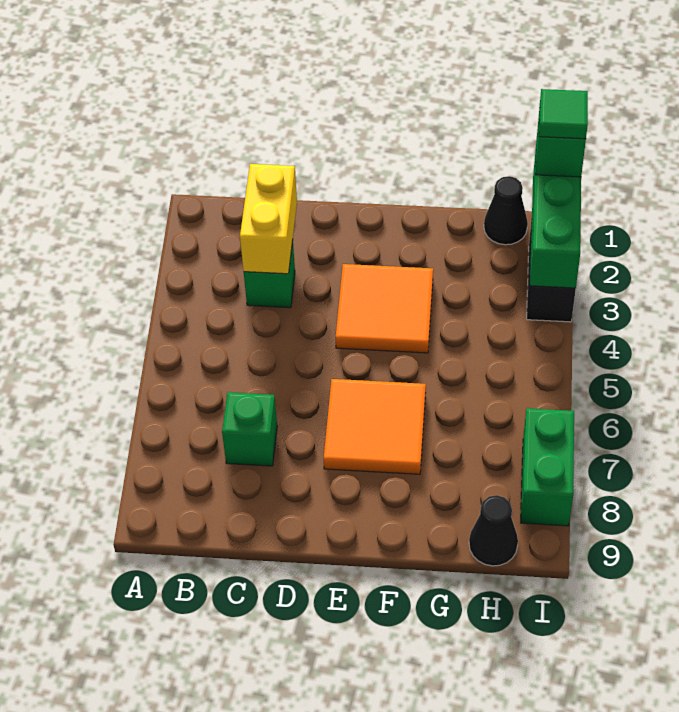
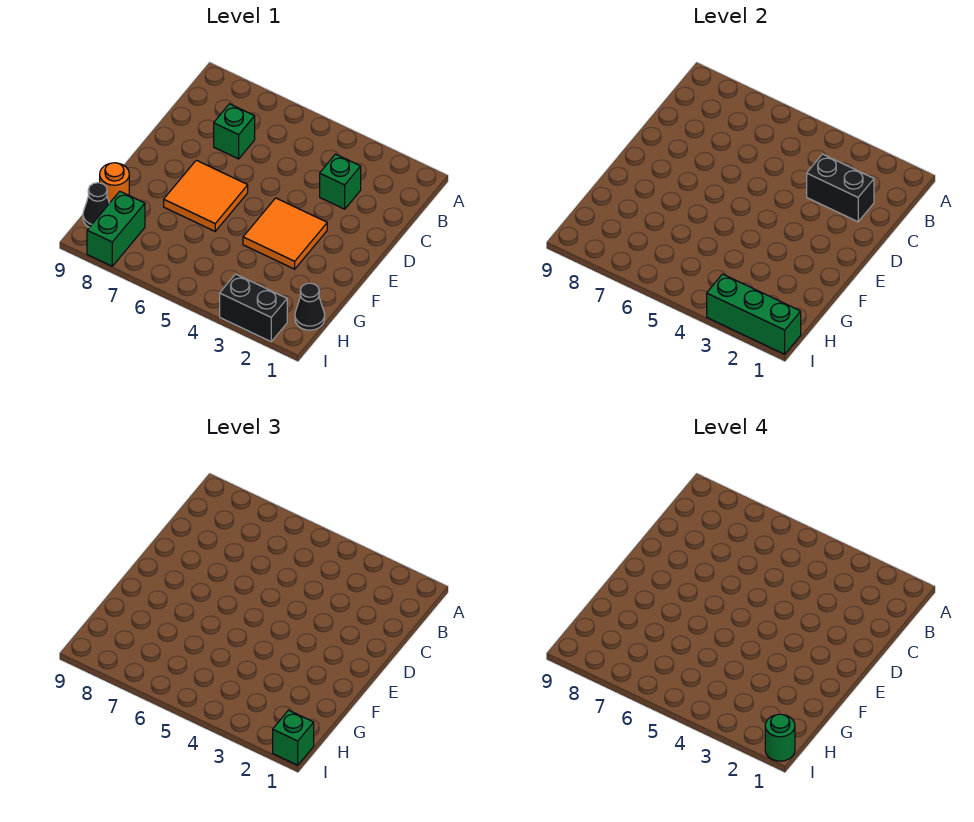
yellow 1x2 brick [240,164,297,274] -> black 1x2 brick [807,154,874,222]
none -> orange 1x1 round brick [100,163,129,203]
green 1x1 tile [539,89,588,139] -> green 1x1 round brick [765,714,795,761]
green 1x2 brick [521,408,574,526] -> green 1x2 brick turned to [87,191,145,266]

